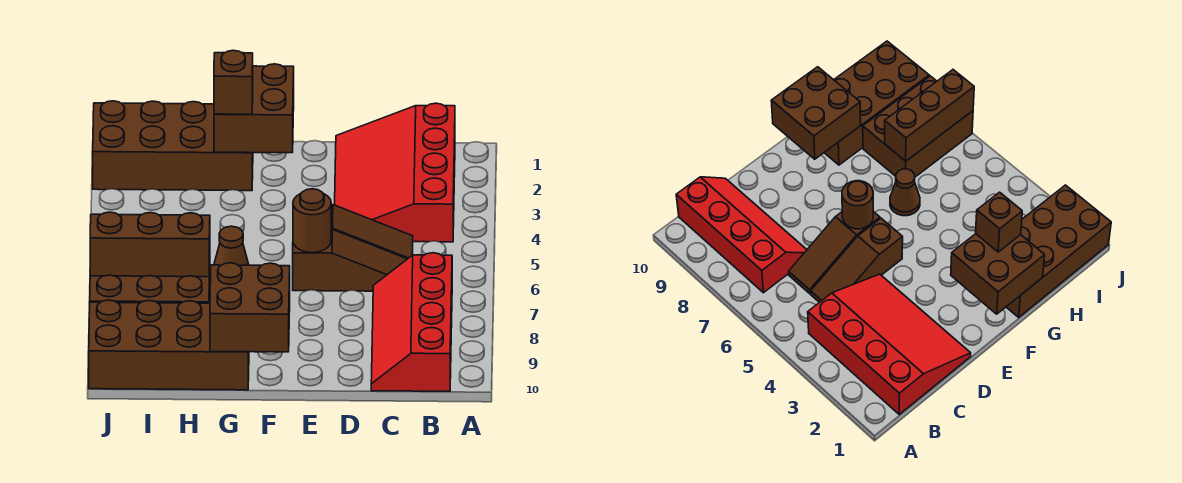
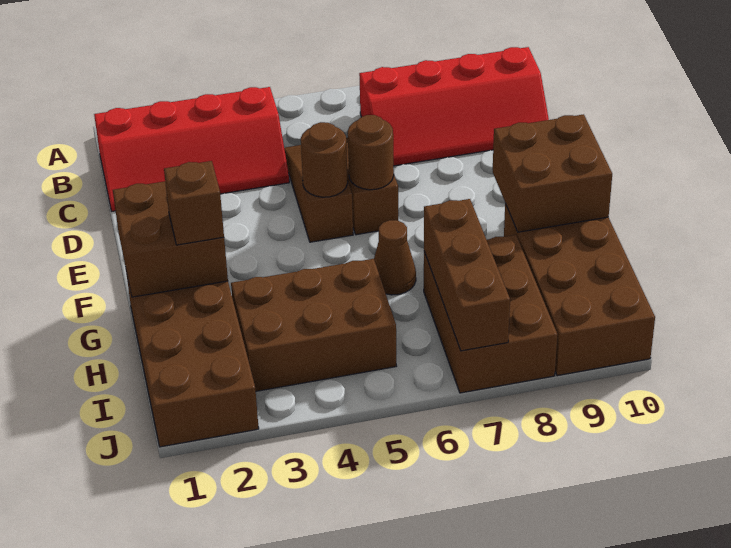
red 3x4 slope [335,103,455,242] -> red 2x4 slope [94,87,289,211]
none -> brown 1x1 round brick [301,122,348,197]
none -> brown 2x3 brick [231,259,396,391]

